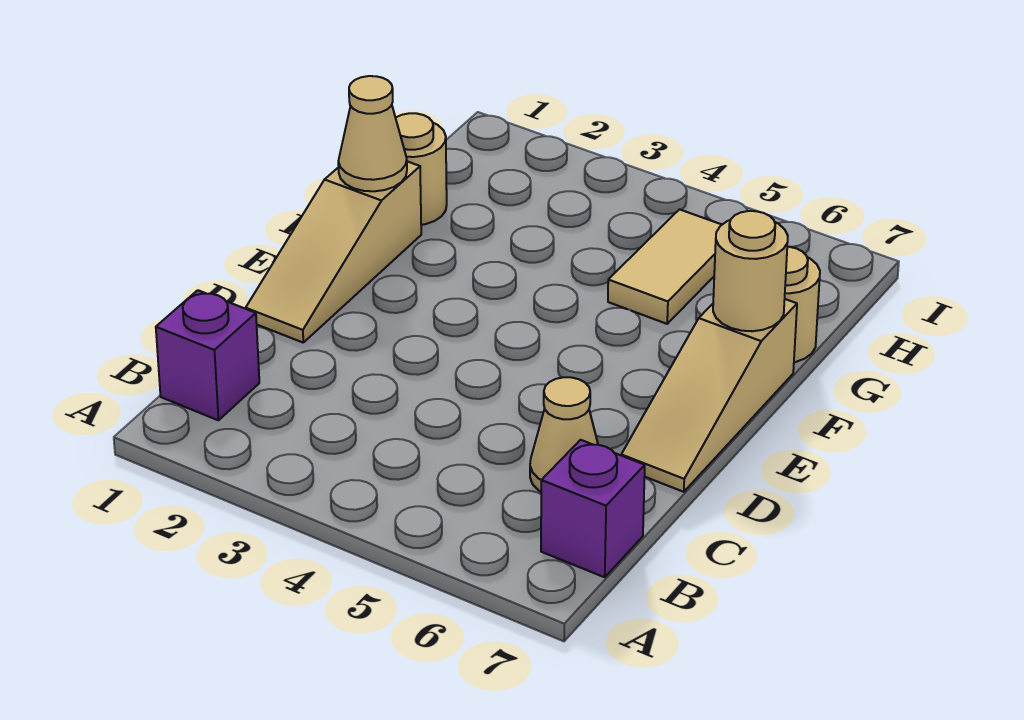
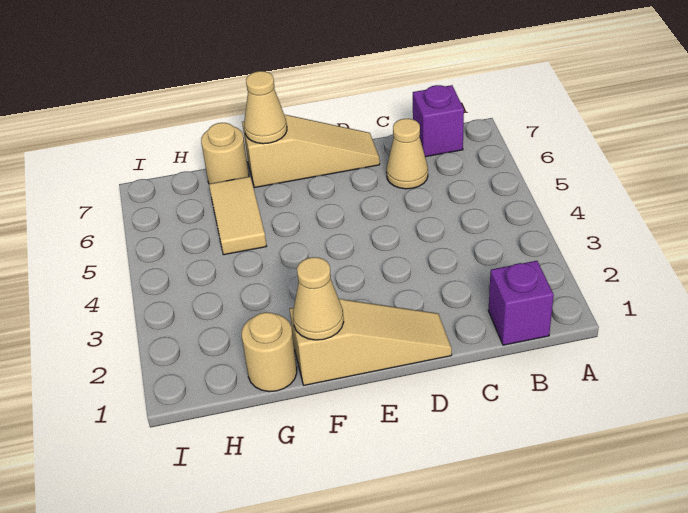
tan 1x1 round brick [713,211,788,331] -> tan 1x1 cone [244,71,287,144]
tan 1x2 tile [608,209,722,324] -> tan 1x2 tile turned to [209,177,266,255]

